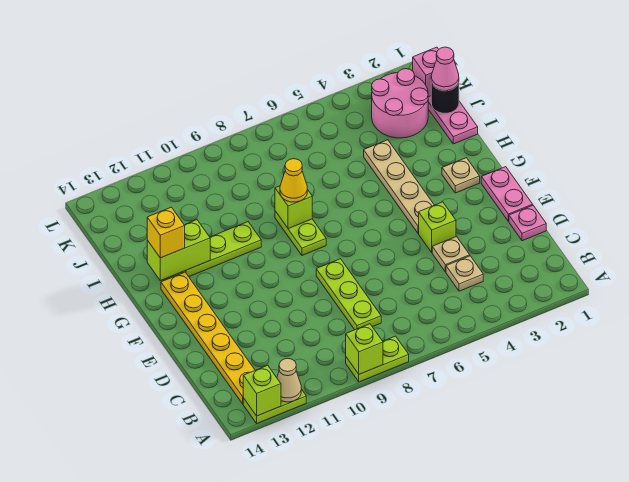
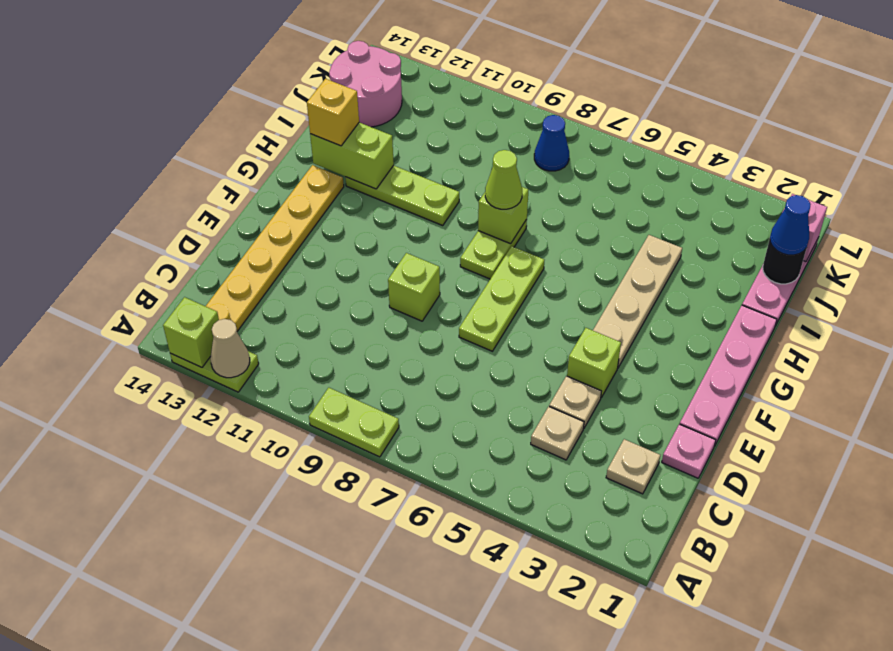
lime 1x1 brick [346,324,383,374] -> lime 1x1 brick moved to [388,253,440,321]
lime 1x3 plate [316,259,381,330] -> lime 1x3 plate moved to [459,246,544,351]
pink 1x2 plate [481,167,533,221] -> pink 1x4 plate [680,305,777,446]
tan 1x1 plate [442,158,480,193] -> tan 1x1 plate moved to [606,439,660,494]
yellow 1x1 cone [280,159,307,202] -> lime 1x1 cone [485,150,522,209]
pink 1x1 cone [431,47,459,91] -> blue 1x1 cone [770,195,811,255]
pink 2x2 round brick [372,69,428,138] -> pink 2x2 round brick moved to [329,41,402,127]
none -> blue 1x1 cone [534,115,569,171]

